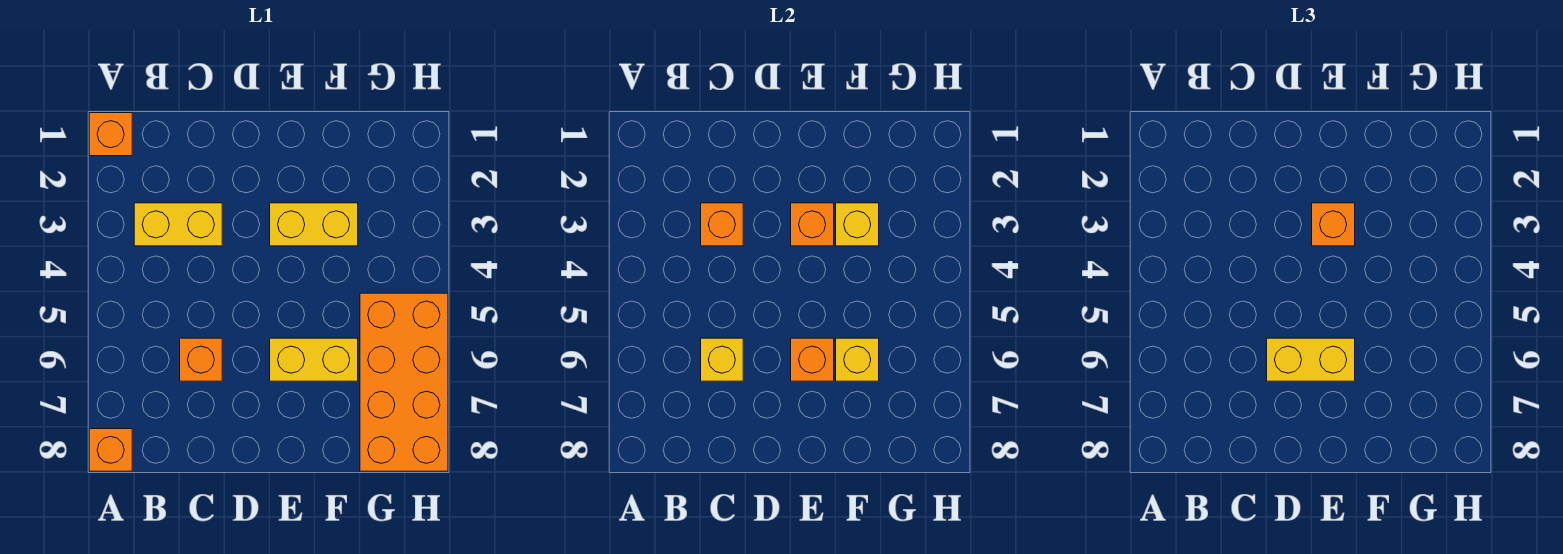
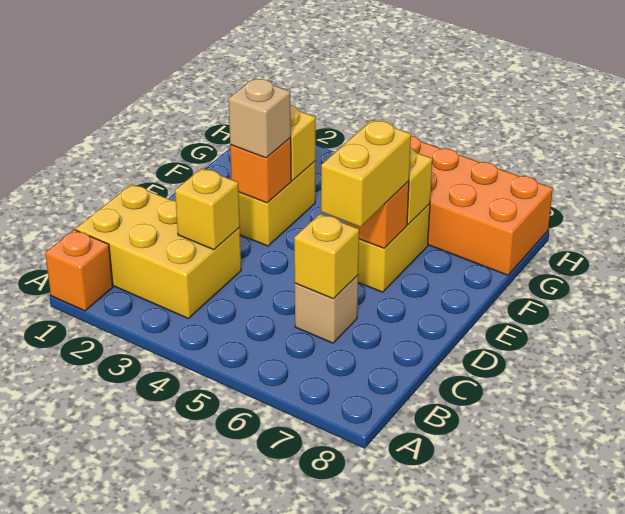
orange 1x1 brick [89,429,132,471] -> none
yellow 1x2 brick [134,203,222,246] -> yellow 2x3 brick [76,184,241,318]
orange 1x1 brick [701,203,743,246] -> yellow 1x1 brick [175,168,240,250]
orange 1x1 brick [180,338,222,381] -> tan 1x1 brick [295,275,358,343]
orange 1x1 brick [1312,203,1355,246] -> tan 1x1 brick [228,79,291,158]

